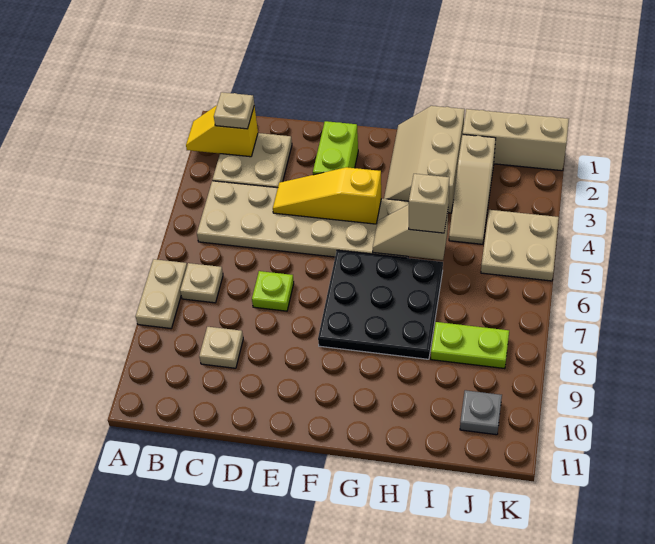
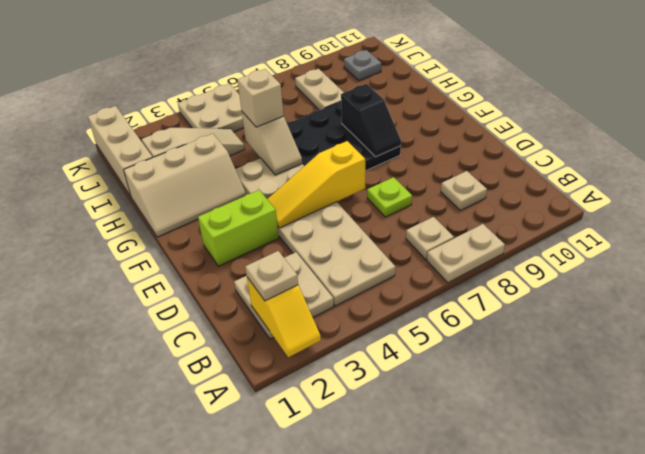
yellow 1x3 slope [273,167,381,224] -> yellow 1x3 slope turned to [267,141,365,228]
none -> black 1x2 slope [341,84,401,157]
lime 1x2 plate [431,322,509,369] -> tan 1x2 plate [295,69,344,110]

